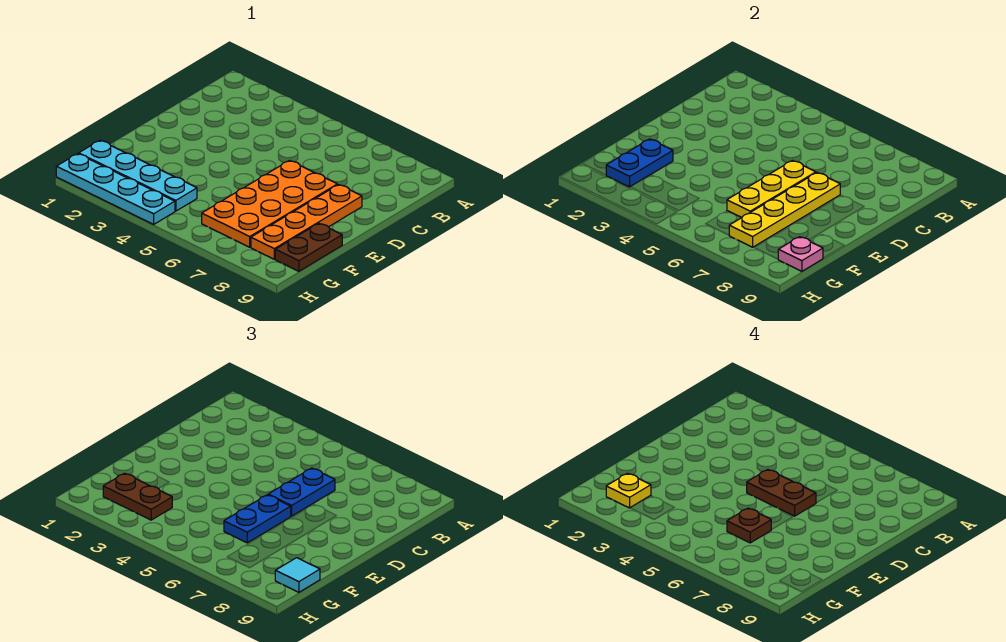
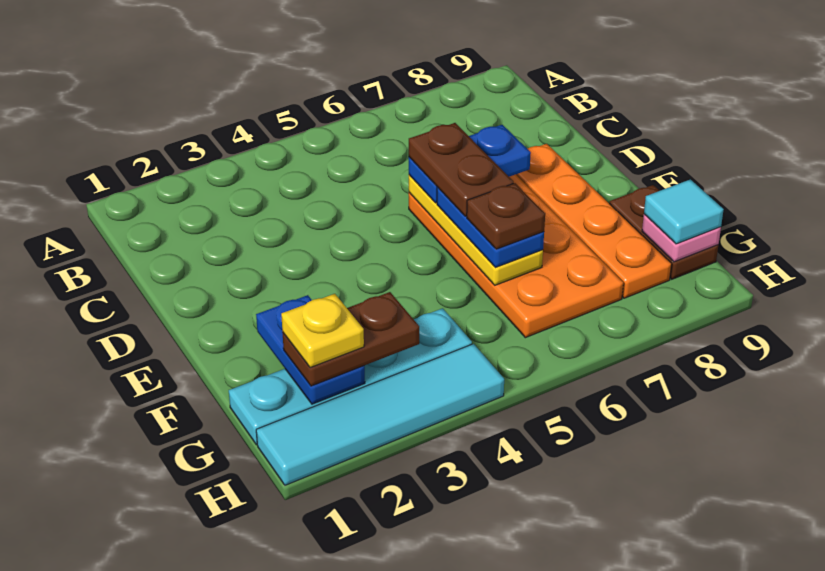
blue 1x2 plate [268,468,335,516] -> blue 1x2 plate turned to [409,125,531,203]
brown 1x2 plate [747,470,816,516] -> brown 1x2 plate turned to [409,123,514,216]
yellow 1x4 plate [729,173,840,247] -> none
cyan 1x4 plate [56,154,175,224] -> cyan 1x4 tile [256,344,504,485]

